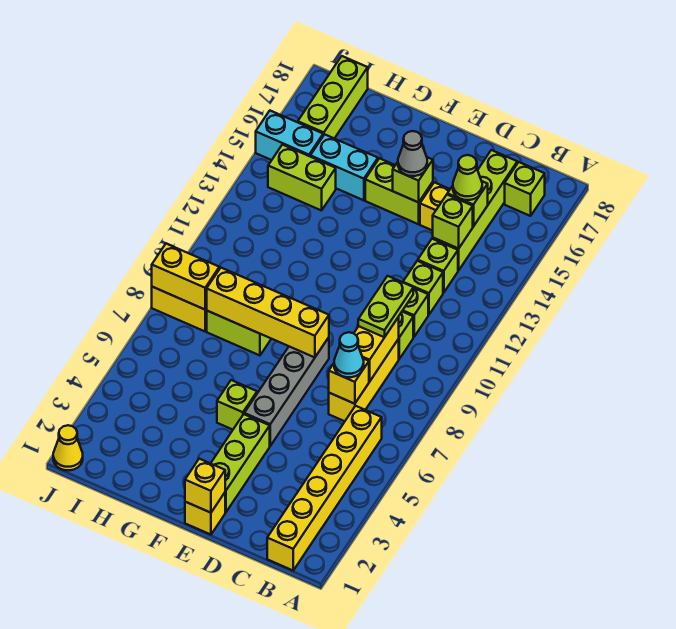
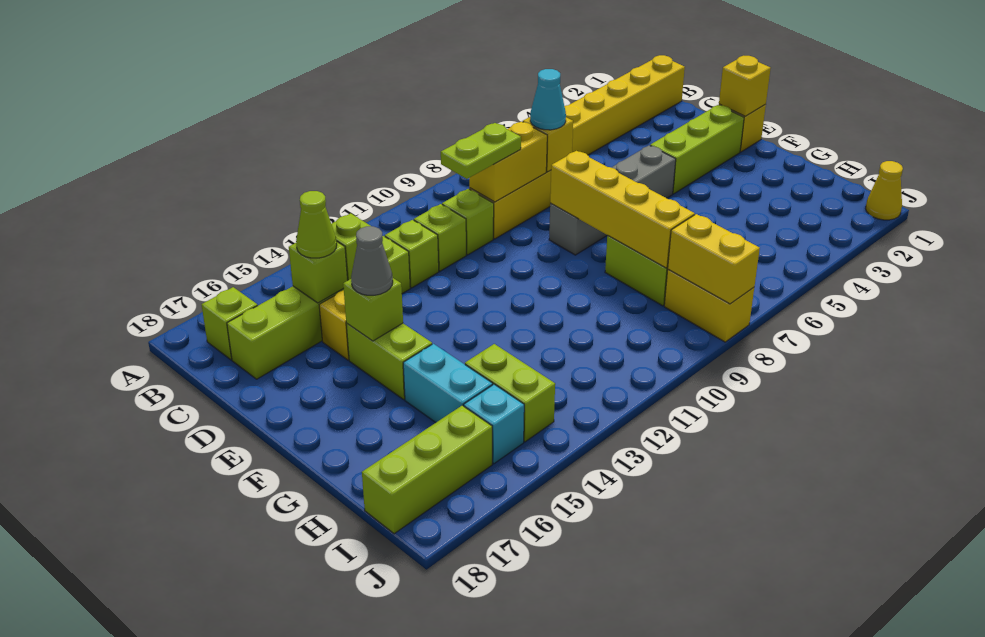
lime 1x1 brick [217,380,257,430] -> none
cyan 1x2 brick [256,111,323,160] -> cyan 1x1 brick [464,384,524,464]

